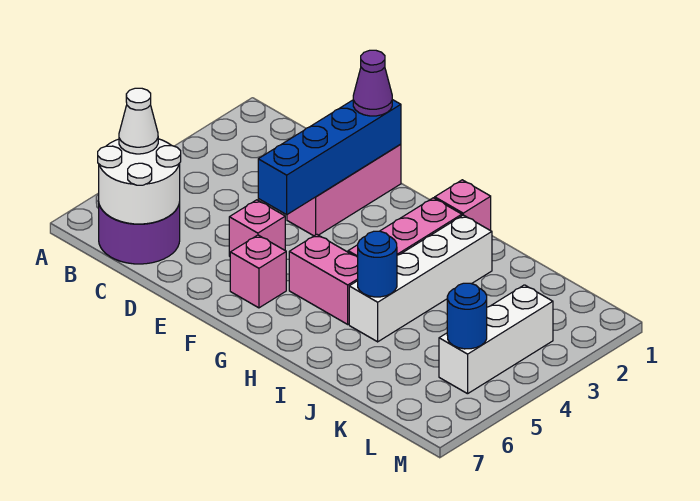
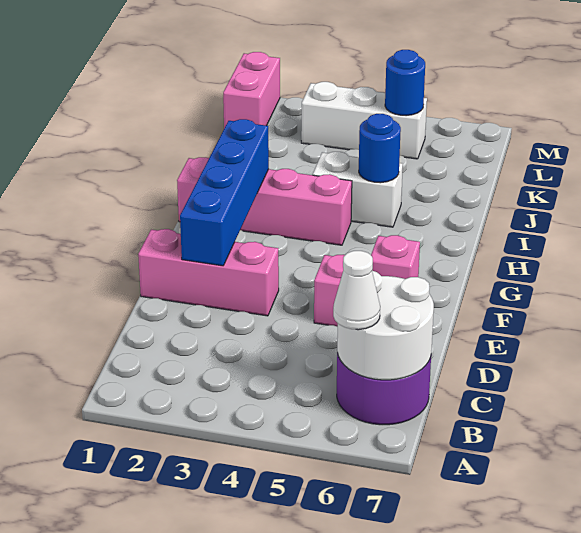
blue 1x4 brick [258,100,401,215] -> blue 1x4 brick turned to [180,119,269,266]
purple 1x1 cone [353,50,392,116] -> none
pink 1x2 brick [289,234,358,324] -> pink 1x2 brick moved to [223,52,280,128]
white 1x4 brick [349,215,492,342] -> white 1x2 brick [313,152,403,227]

